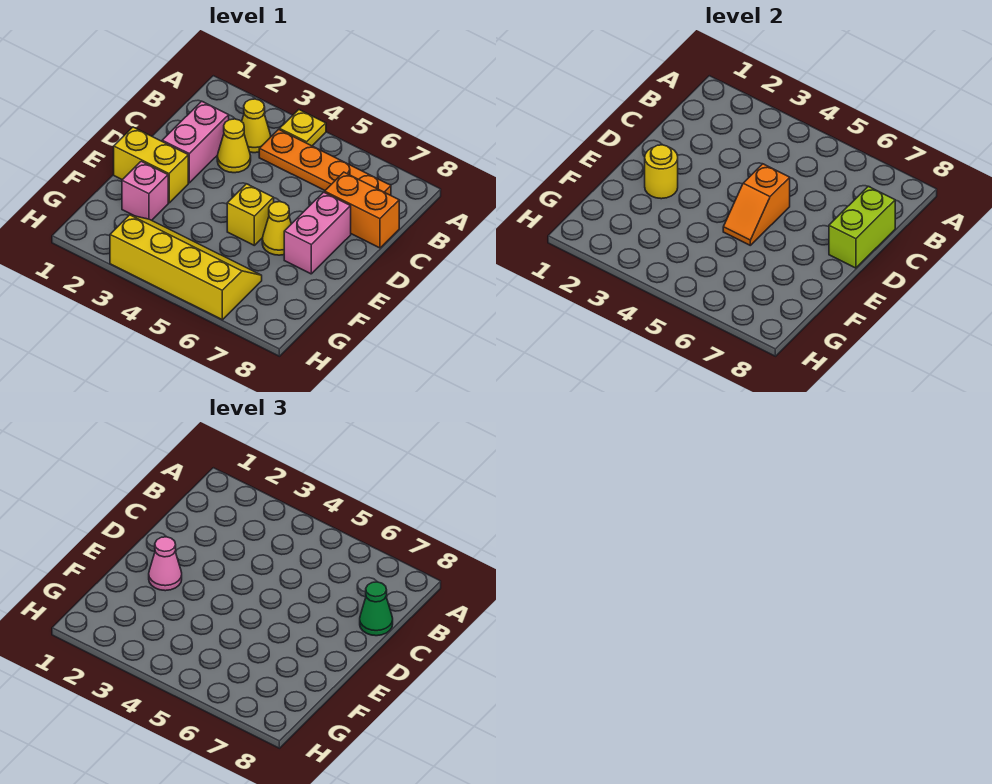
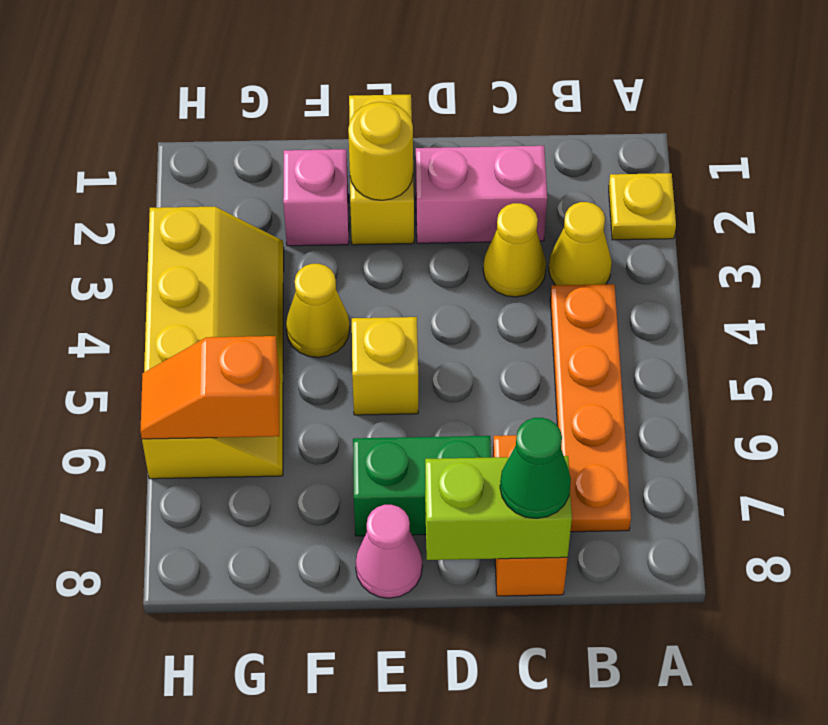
yellow 1x1 plate [280,110,326,146] -> yellow 1x1 plate moved to [609,173,676,240]
orange 1x2 slope [723,164,790,245] -> orange 1x2 slope moved to [141,336,280,439]
pink 1x2 brick [284,192,351,274] -> green 1x2 brick [353,436,491,536]
pink 1x1 cone [149,537,182,591] -> pink 1x1 cone moved to [356,505,422,598]
yellow 1x1 cone [262,202,291,255] -> yellow 1x1 cone moved to [286,264,350,357]

